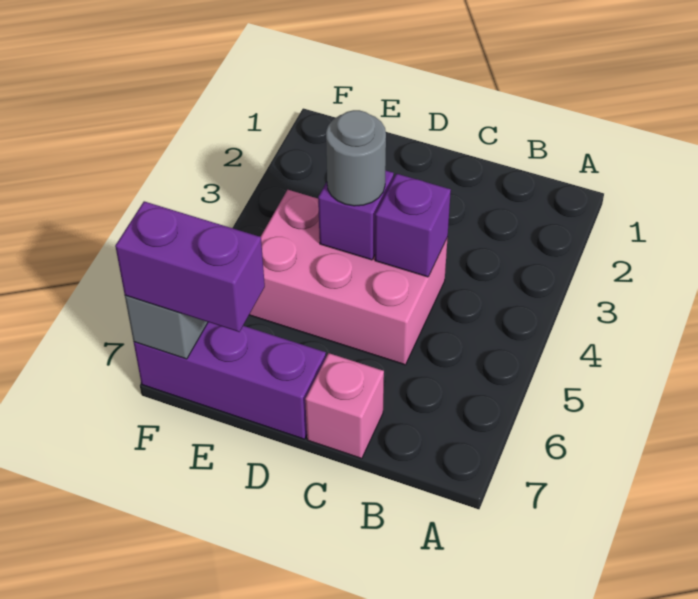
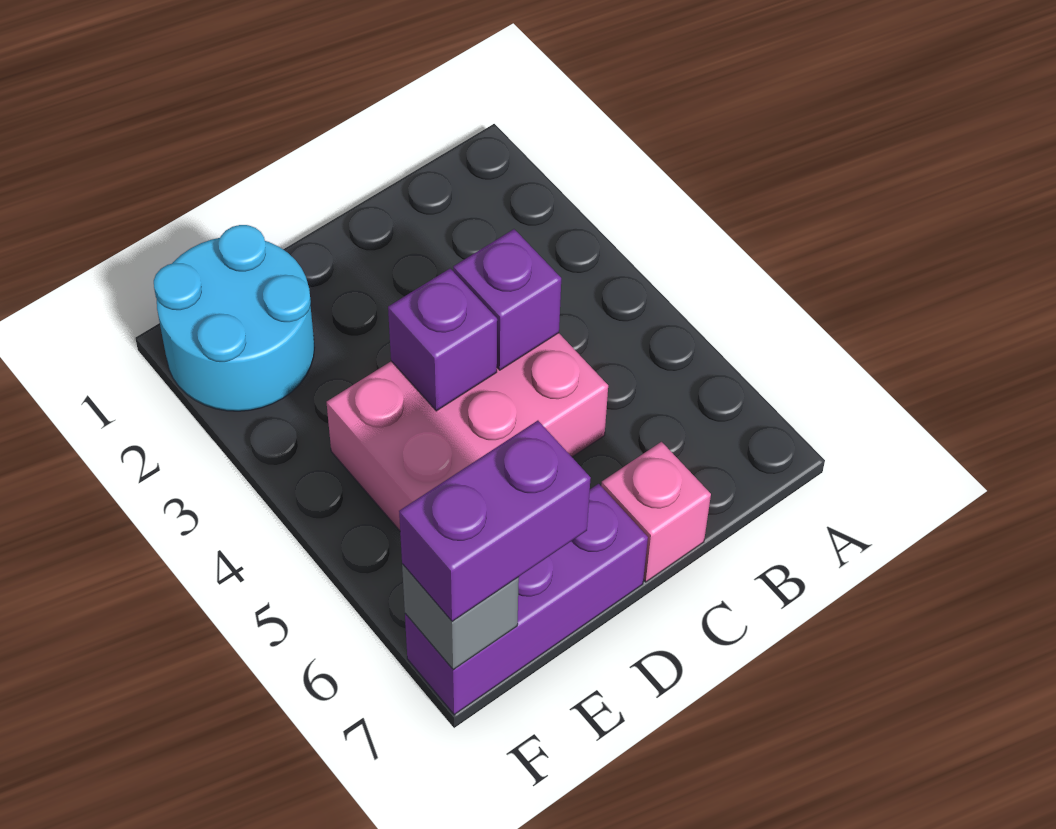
grey 1x1 round brick [326,110,386,206] -> none
none -> cyan 2x2 round brick [154,225,315,411]

